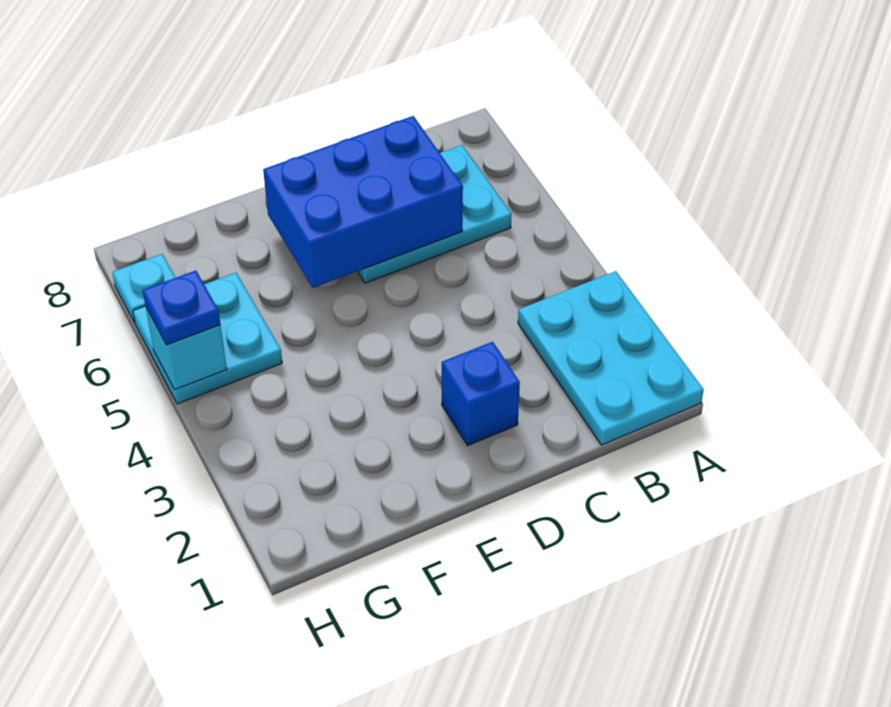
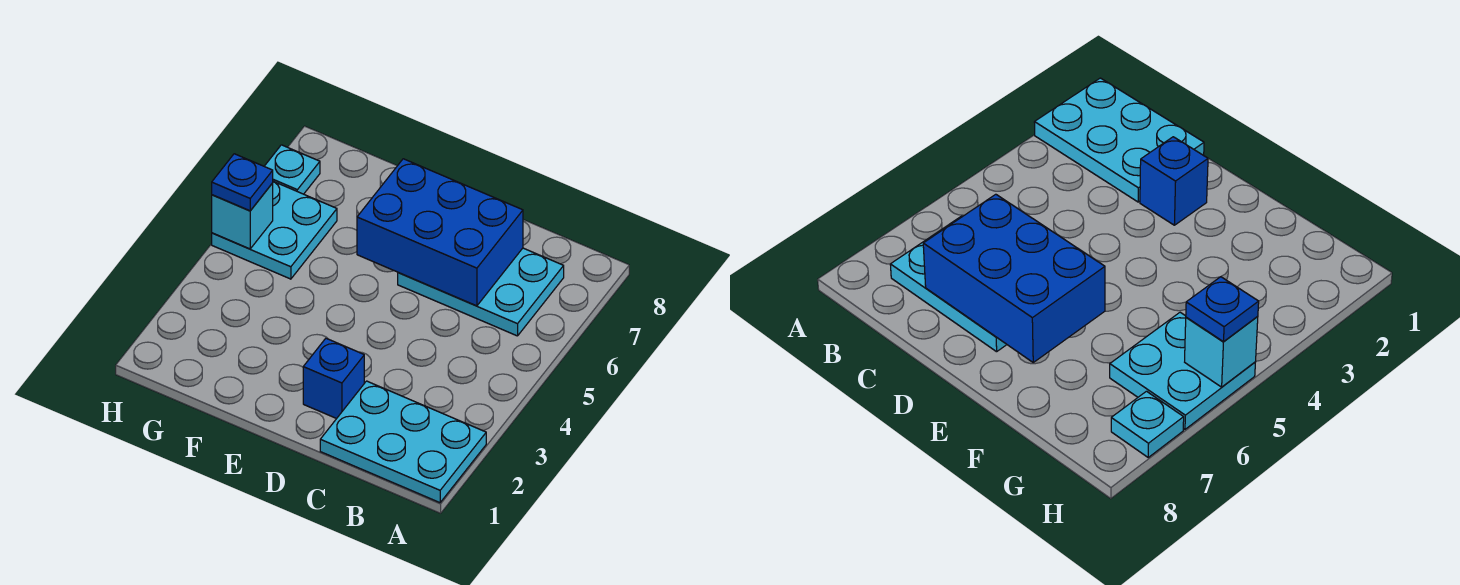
cyan 2x3 plate [518,271,704,445] -> cyan 2x3 plate turned to [320,381,486,503]

